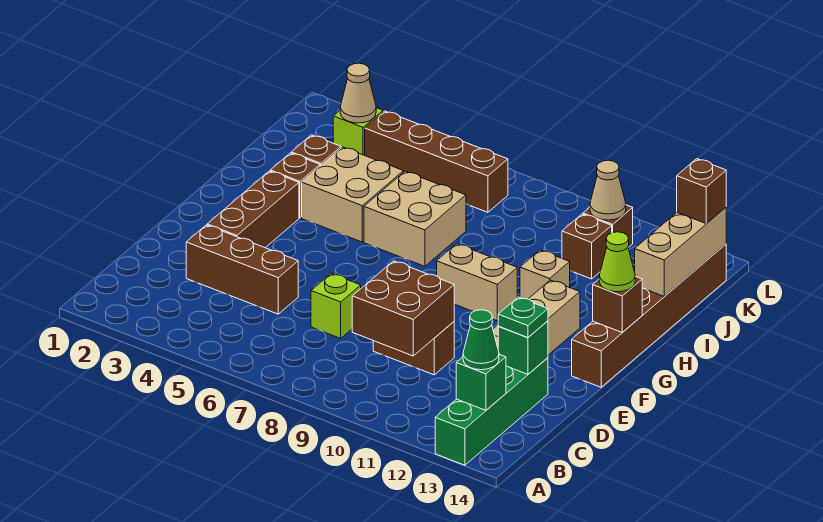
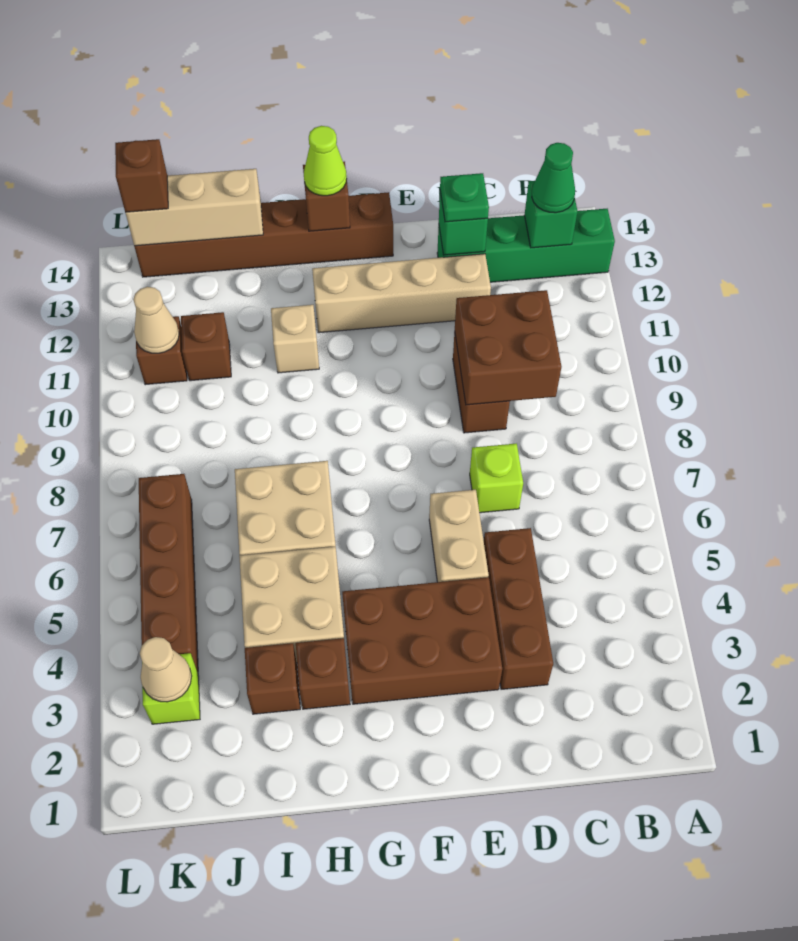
brown 1x3 brick [207,171,299,248] -> brown 2x3 brick [342,577,502,704]
tan 1x2 brick [437,244,517,321] -> tan 1x2 brick moved to [429,490,489,582]

